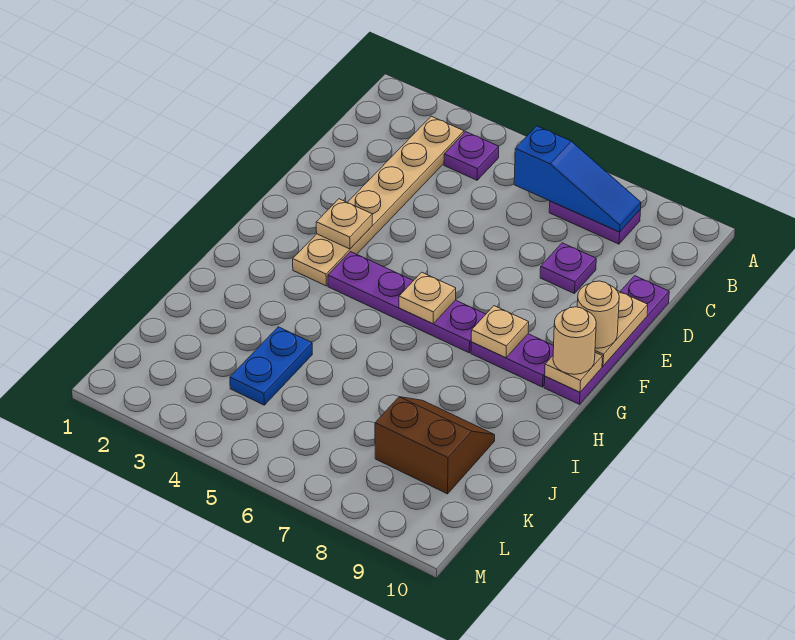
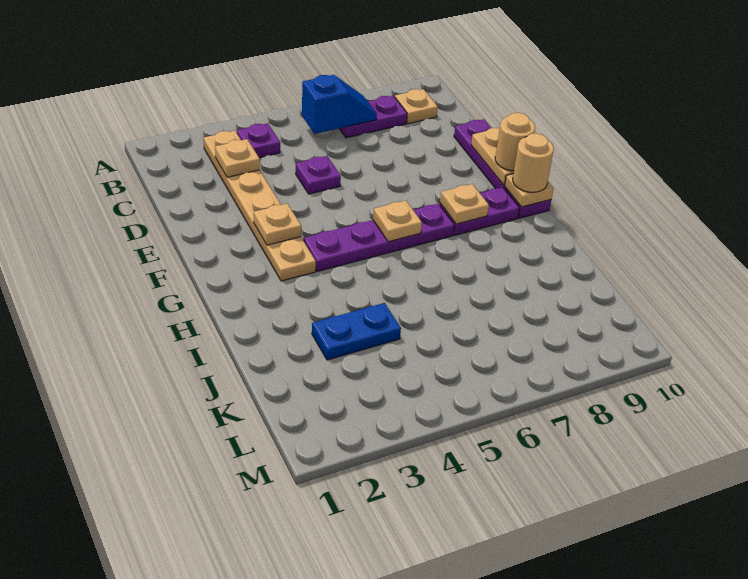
blue 1x3 slope [514,126,641,232] -> blue 1x2 slope [302,75,377,134]
none -> tan 1x1 plate [395,89,438,124]
none -> tan 1x1 plate [215,139,260,177]
purple 1x1 plate [540,243,596,294] -> purple 1x1 plate moved to [296,156,341,194]
blue 1x2 plate [230,327,312,405] -> blue 1x2 plate turned to [312,303,401,360]
brown 2x2 slope [375,397,495,494] -> none

